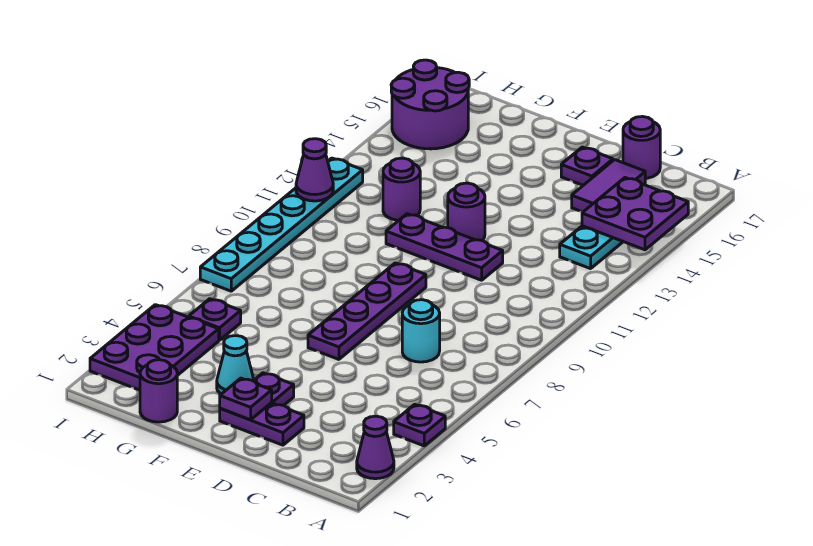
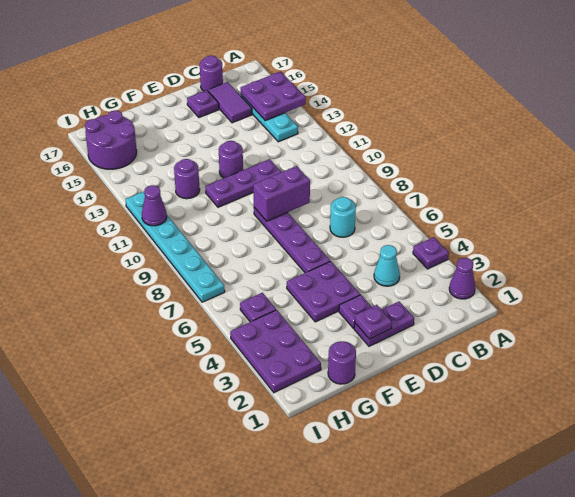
none -> purple 1x2 brick [253,166,310,221]
none -> purple 2x2 plate [287,261,360,322]
cyan 1x1 cone [217,336,254,394] -> cyan 1x1 cone moved to [374,245,400,286]

